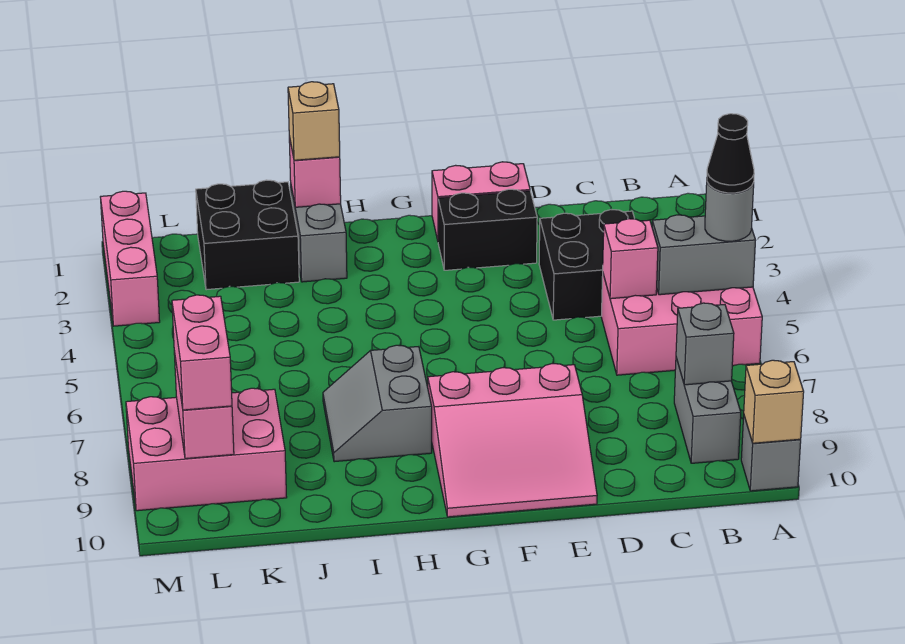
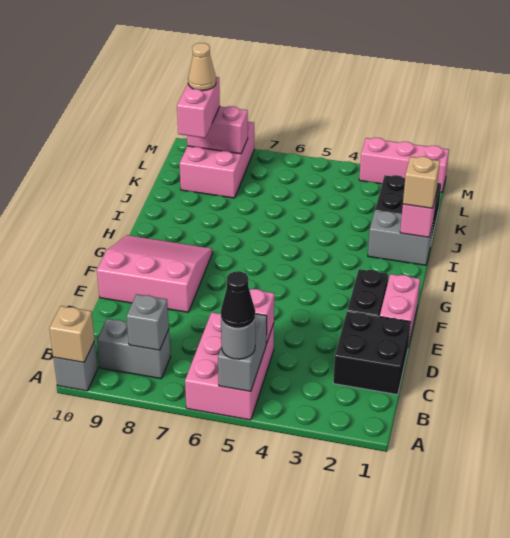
black 2x2 brick [539,209,635,320] -> black 2x2 brick moved to [333,311,411,395]
pink 3x3 slope [428,363,597,517] -> pink 3x3 slope turned to [97,235,212,312]
grey 2x2 slope [323,345,432,462] -> none
pink 1x2 brick [172,295,232,410] -> pink 1x2 brick turned to [177,77,220,138]
none -> tan 1x1 cone [188,43,216,91]

